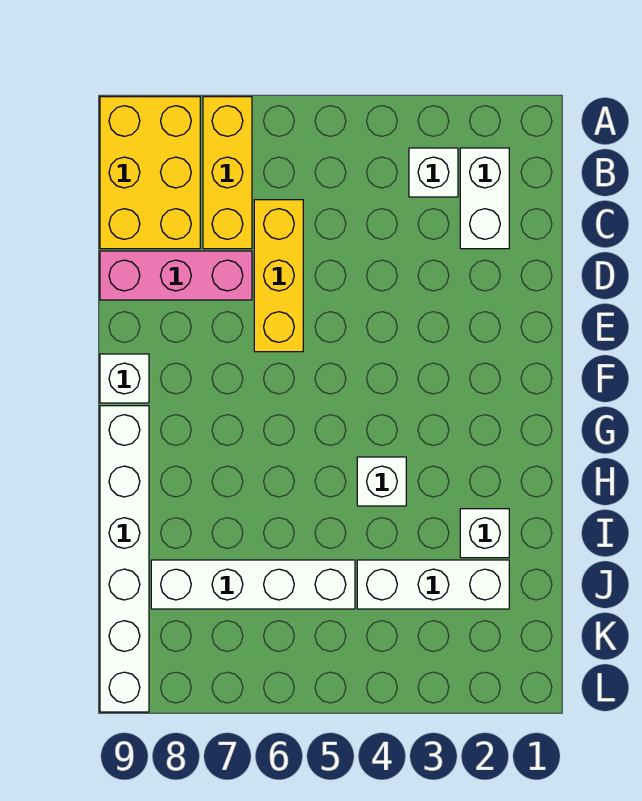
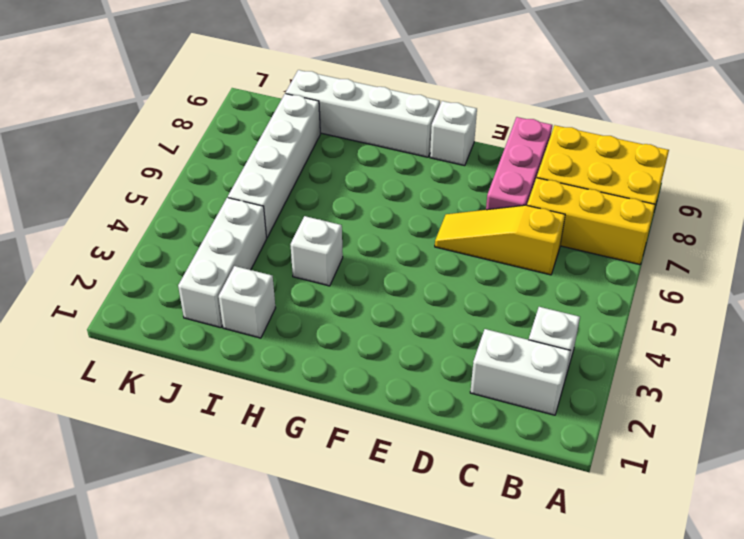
yellow 1x3 brick [254,200,303,352] -> yellow 1x3 slope [435,205,565,275]
white 1x6 brick [100,406,149,712] -> white 1x4 brick [286,70,440,157]

